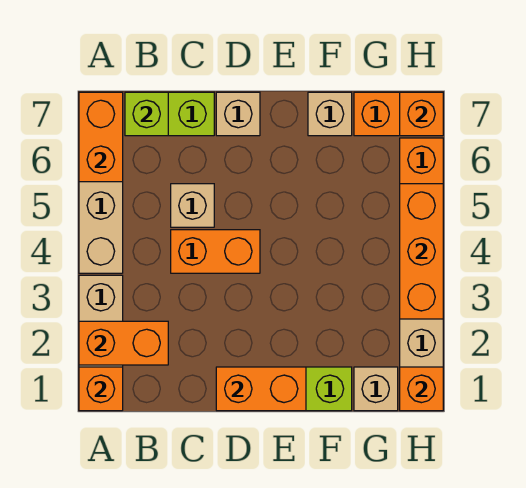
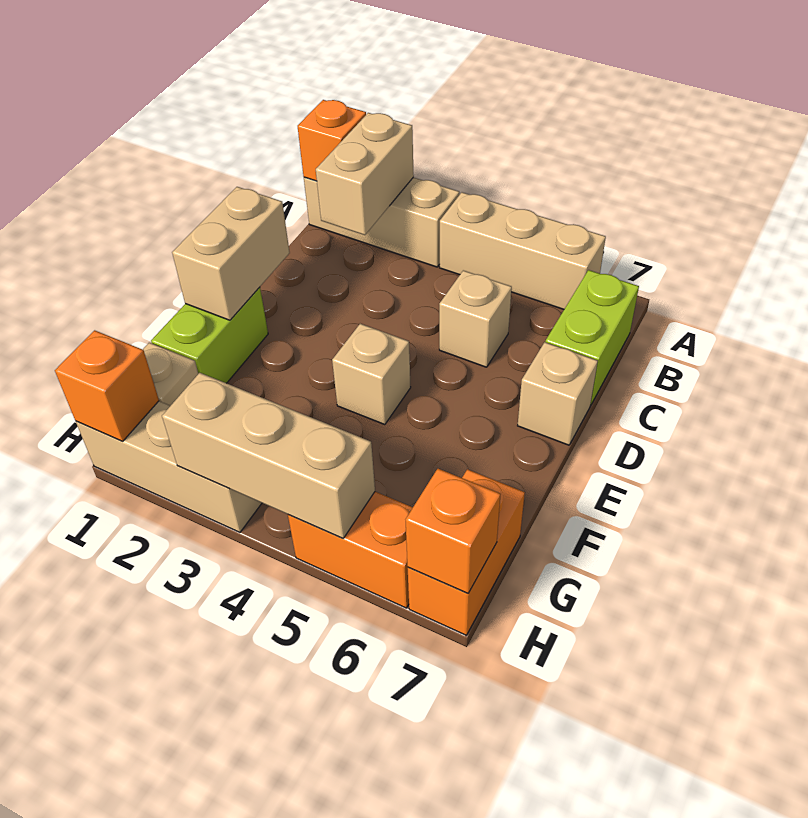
orange 1x2 brick [79,321,168,365] -> tan 1x2 brick [316,113,414,235]
orange 1x2 brick [79,92,123,182] -> none
lime 1x1 brick [125,92,168,136] -> none
orange 1x2 brick [171,230,260,273] -> none
orange 1x2 brick [216,367,306,411] -> tan 1x2 brick [172,187,290,320]
tan 1x1 brick [308,92,352,136] -> tan 1x1 brick moved to [332,324,411,425]
orange 1x3 brick [400,184,443,319] -> tan 1x3 brick [162,373,375,538]

